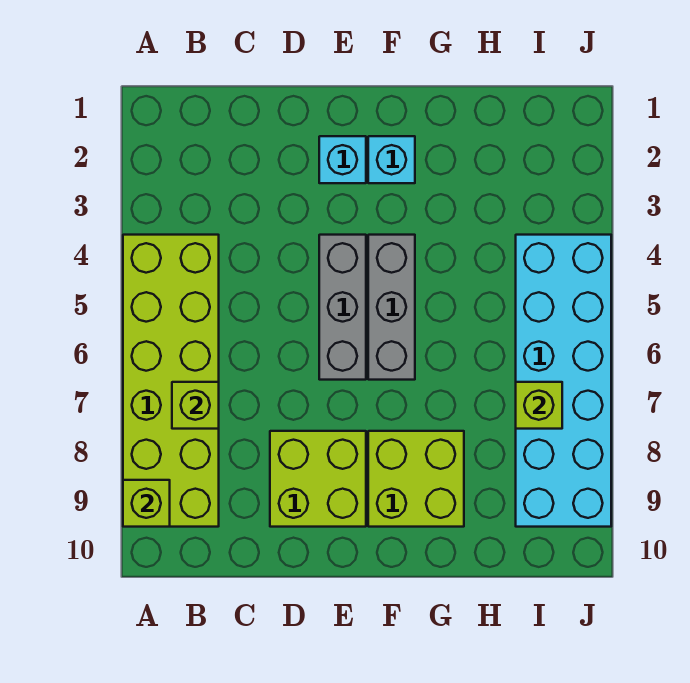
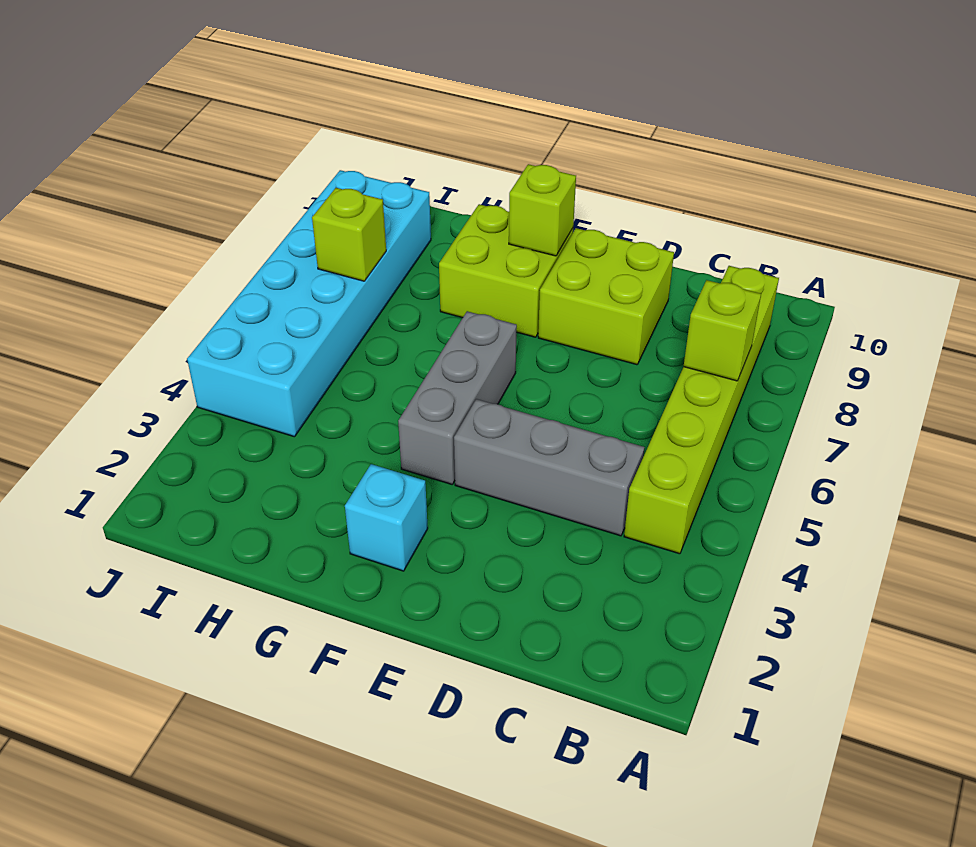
lime 2x6 brick [123,235,219,527] -> lime 1x6 brick [624,266,779,554]
lime 1x1 brick [123,480,170,527] -> lime 1x1 brick moved to [509,164,576,256]
cyan 1x1 brick [319,136,366,183] -> none
grey 1x3 brick [319,235,366,380] -> grey 1x3 brick turned to [454,399,645,536]

